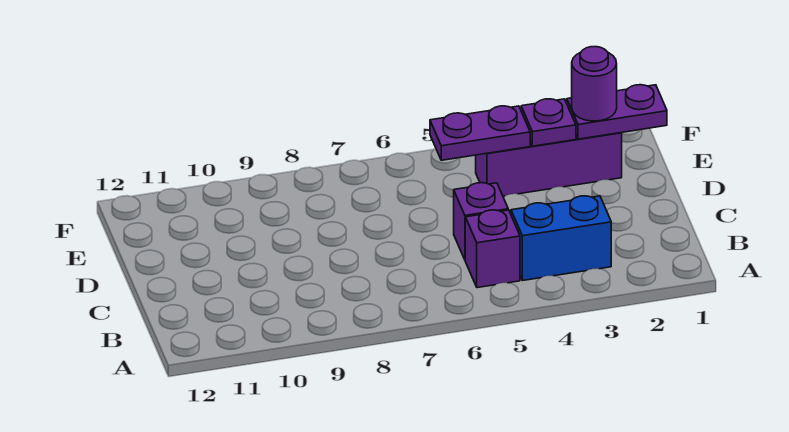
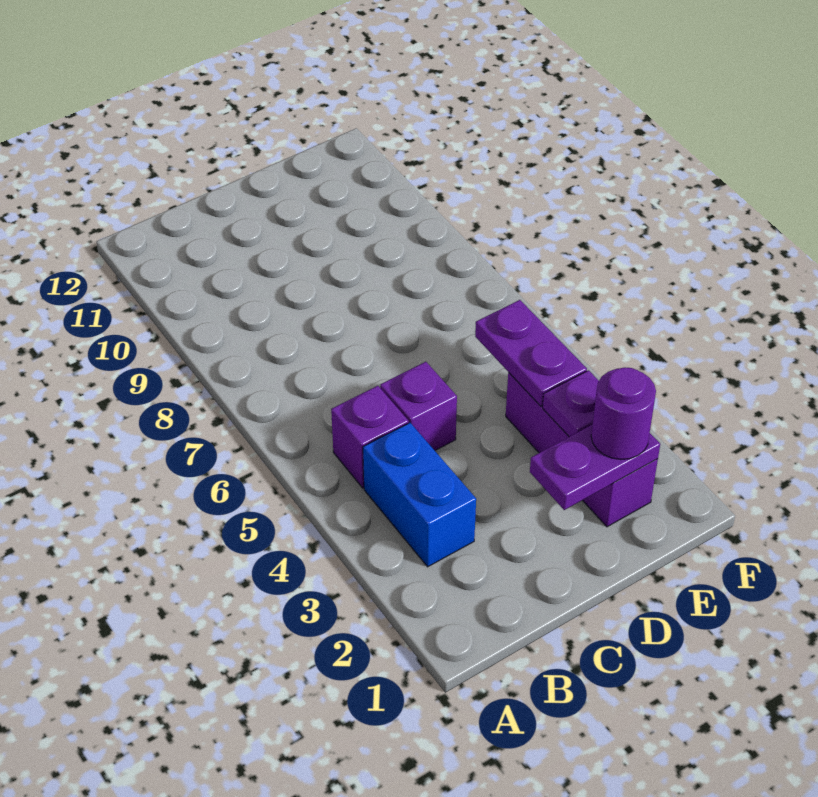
purple 1x2 plate [567,85,667,139] -> purple 1x2 plate turned to [530,425,660,510]

